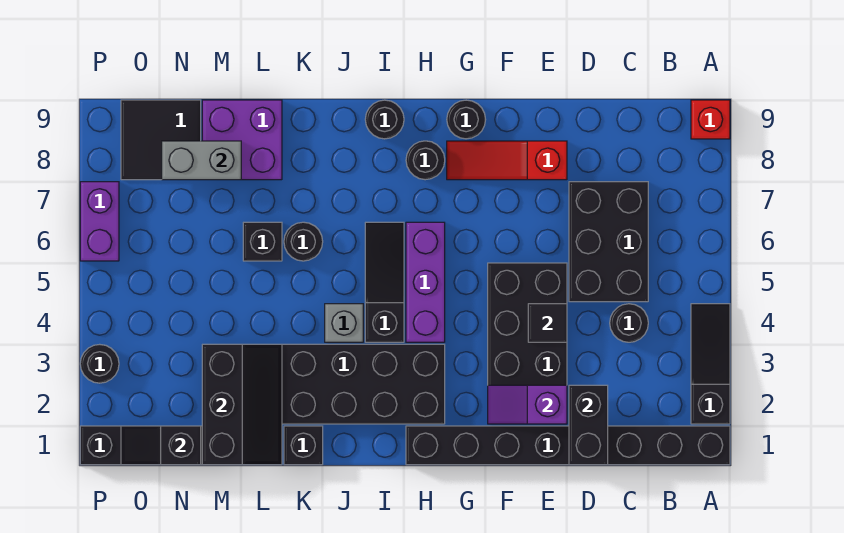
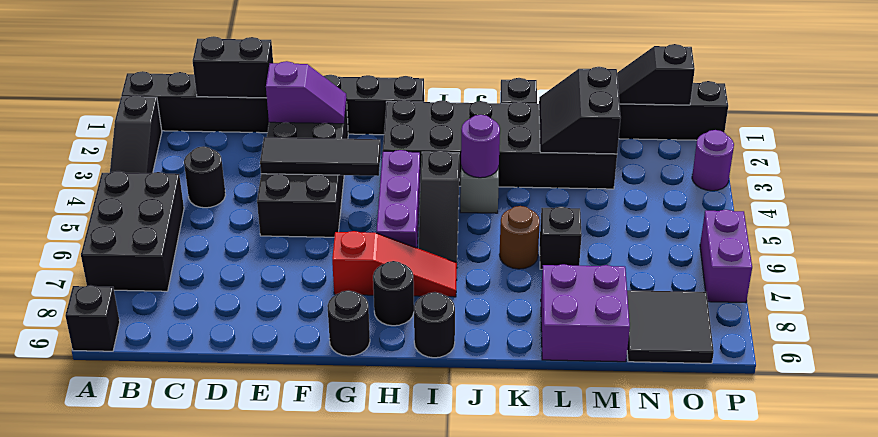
red 1x1 brick [691,100,730,139] -> black 1x1 brick [65,285,120,351]
black 2x3 brick [569,182,648,302] -> black 2x3 brick moved to [81,171,184,291]
black 1x2 brick [569,385,608,465] -> black 1x2 brick turned to [193,36,273,98]
black 1x1 tile [528,304,567,342] -> black 1x3 tile [260,137,381,176]
red 1x3 slope [447,141,567,180] -> red 1x3 slope moved to [332,231,457,297]
none -> purple 1x1 round brick [461,115,500,178]
black 1x1 round brick [284,222,323,261] -> brown 1x1 round brick [500,206,540,269]
black 2x3 slope [202,344,282,465] -> black 2x2 slope [539,67,621,154]
grey 1x2 brick [162,141,241,180] -> none
black 1x2 slope [121,426,201,465] -> black 1x2 slope turned to [617,44,695,105]
black 1x1 round brick [80,344,119,383] -> purple 1x1 round brick [692,130,734,191]

